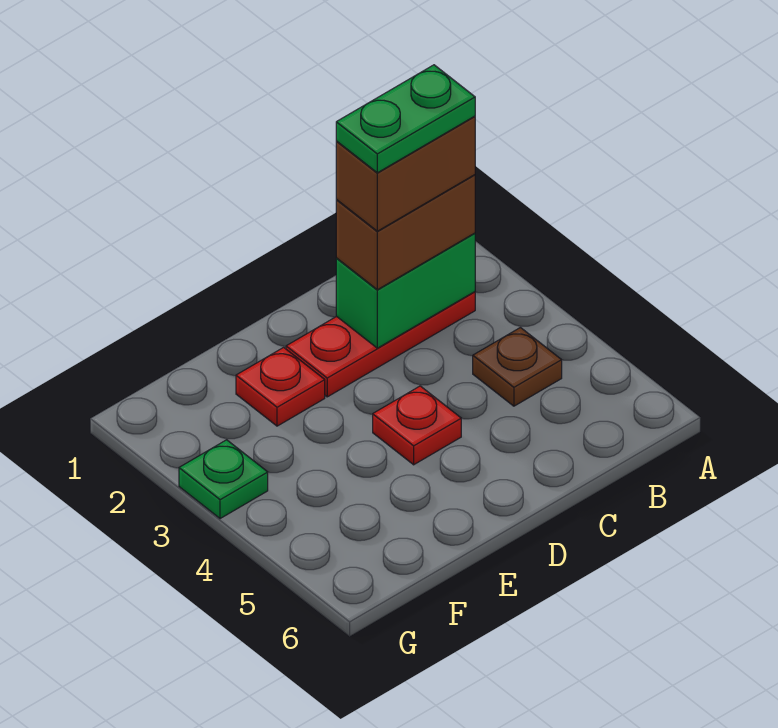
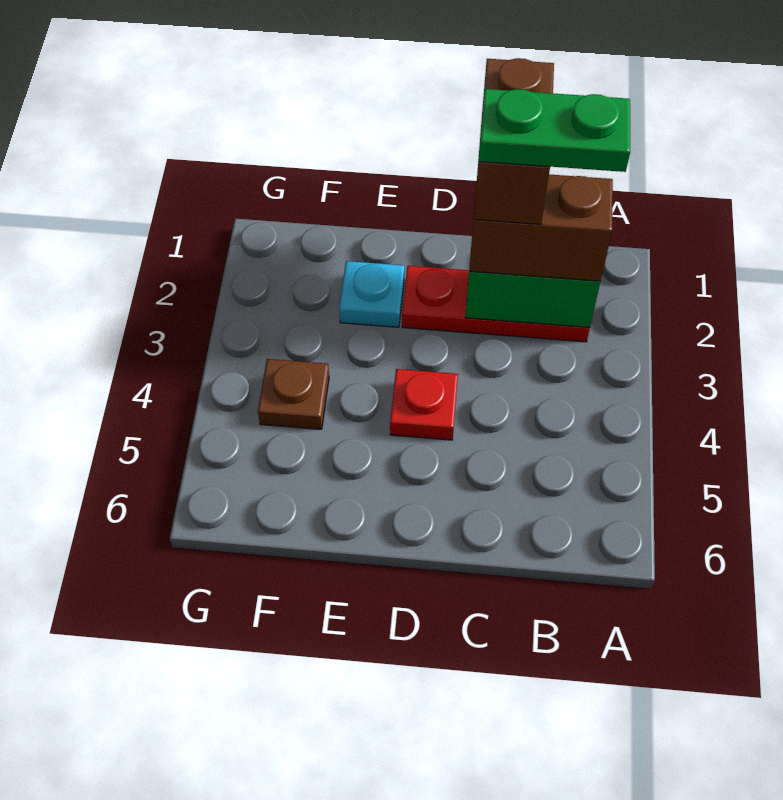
brown 1x2 brick [336,116,475,231] -> brown 1x2 brick turned to [474,58,554,224]
brown 1x1 plate [473,328,562,406] -> brown 1x1 plate moved to [258,359,329,429]
red 1x1 plate [236,347,325,426] -> cyan 1x1 plate [339,261,404,327]
green 1x1 plate [179,440,268,519] -> none

